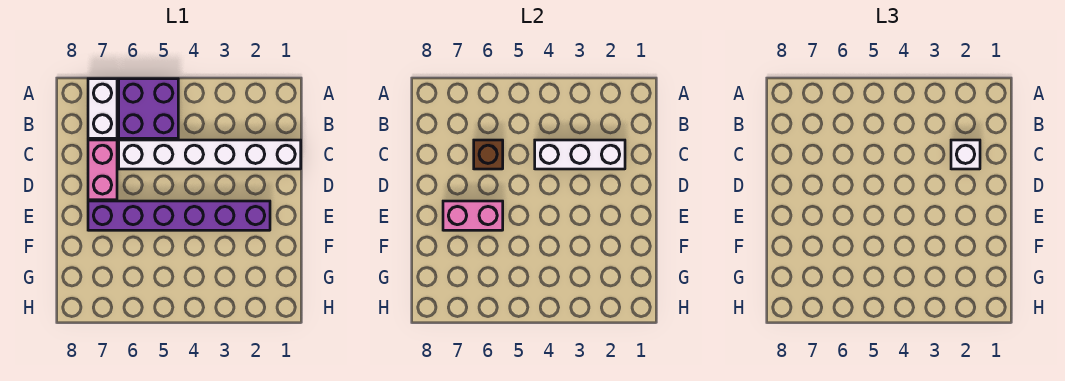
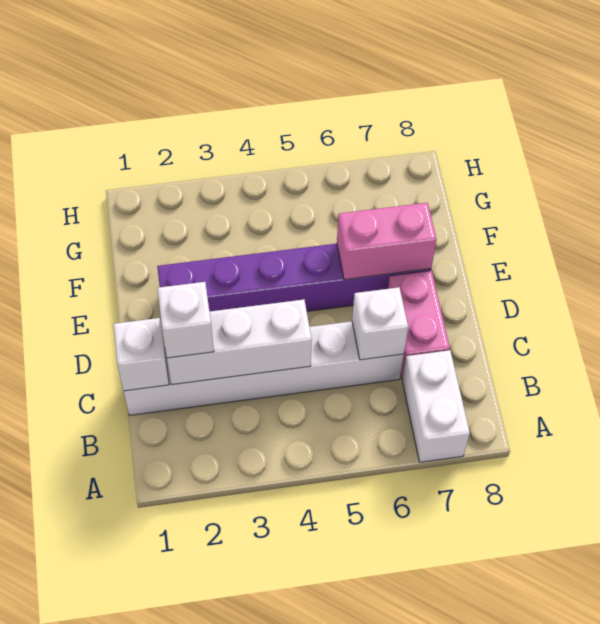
purple 2x2 brick [119,79,178,138] -> none
none -> white 1x1 brick [113,318,169,391]
brown 1x1 brick [474,140,503,169] -> white 1x1 brick [352,287,408,360]

